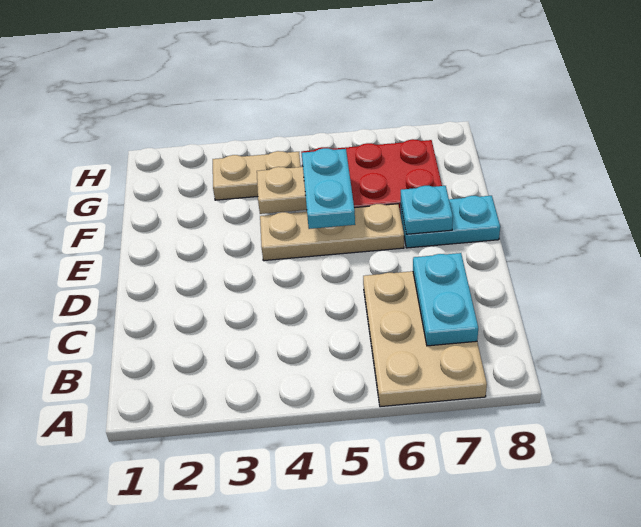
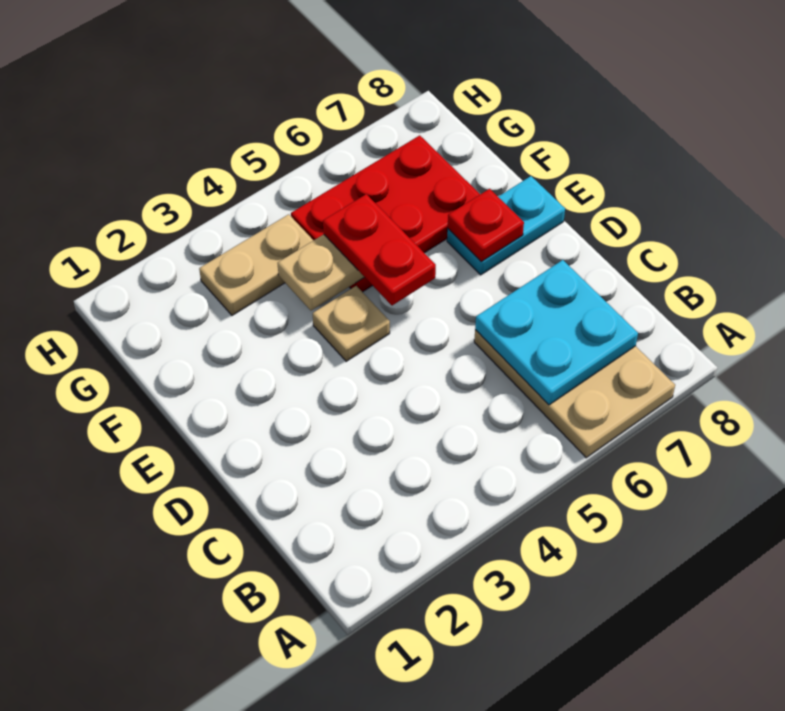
cyan 1x2 plate [413,253,478,346] -> cyan 2x2 plate [475,260,638,405]
tan 1x3 plate [260,204,404,261] -> tan 1x1 plate [313,286,390,361]
cyan 1x2 plate [302,148,355,229] -> red 1x2 plate [323,194,436,305]
cyan 1x1 plate [401,186,453,234] -> red 1x1 plate [448,189,524,262]

